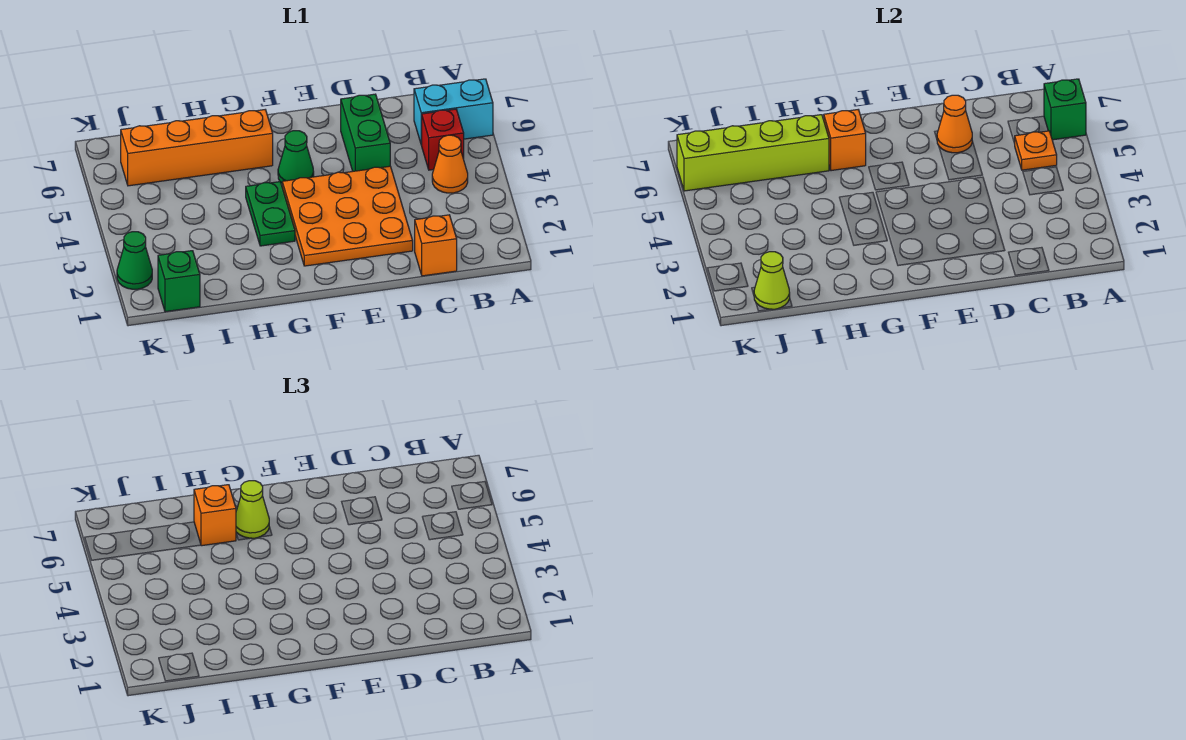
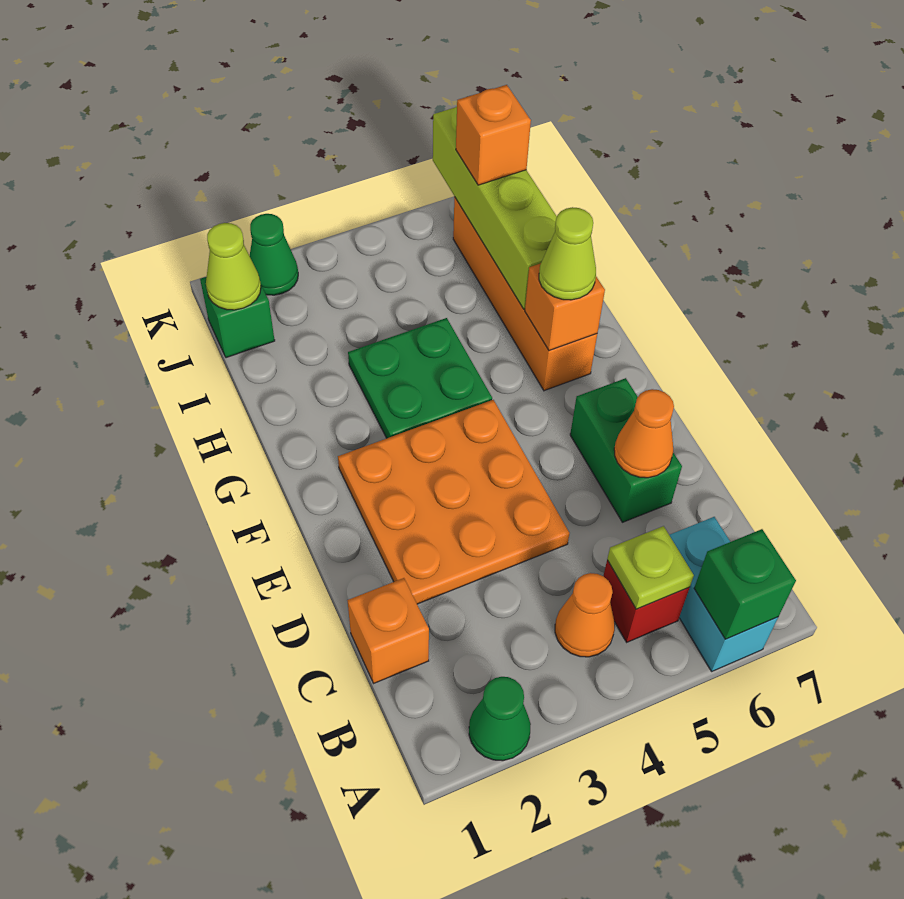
orange 1x1 plate [1014,131,1057,170] -> lime 1x1 plate [607,526,694,609]
green 1x2 brick [341,94,390,171] -> green 1x2 brick turned to [570,378,682,522]
green 1x1 cone [278,131,314,183] -> green 1x1 cone moved to [469,677,531,761]
green 1x2 plate [246,182,295,246] -> green 2x2 plate [348,318,492,438]
orange 1x1 brick [194,485,236,546] -> orange 1x1 brick moved to [456,85,531,185]

